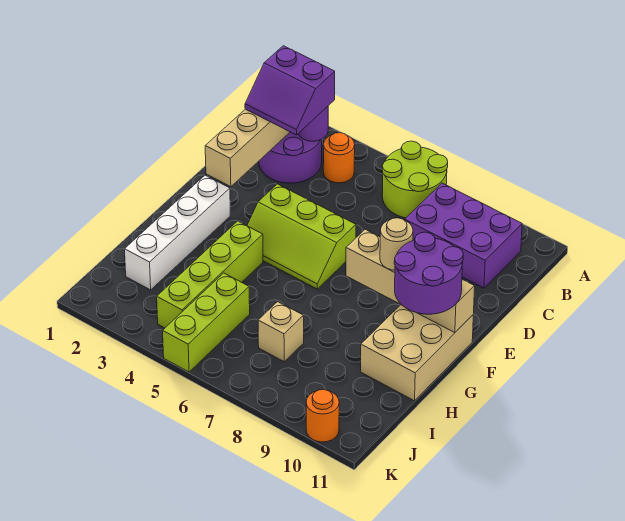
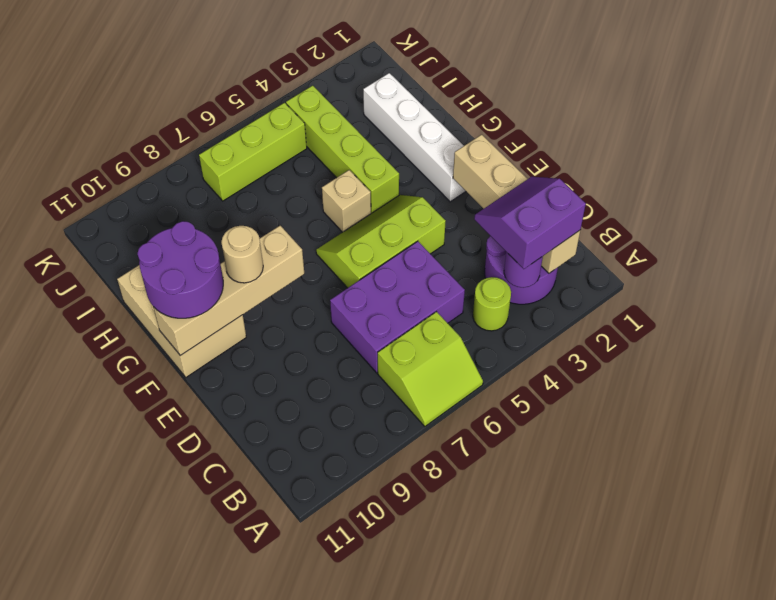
lime 2x2 round brick [382,141,448,218] -> lime 2x2 slope [378,312,483,426]
orange 1x1 round brick [323,133,355,183] -> lime 1x1 round brick [473,277,511,331]
purple 2x3 brick [405,183,522,288] -> purple 2x3 brick moved to [330,241,465,373]
lime 1x3 brick [163,273,250,372] -> lime 1x3 brick turned to [199,103,307,201]
tan 1x1 brick [258,302,304,362] -> tan 1x1 brick moved to [322,170,371,232]
orange 1x1 round brick [306,390,339,442] -> none

